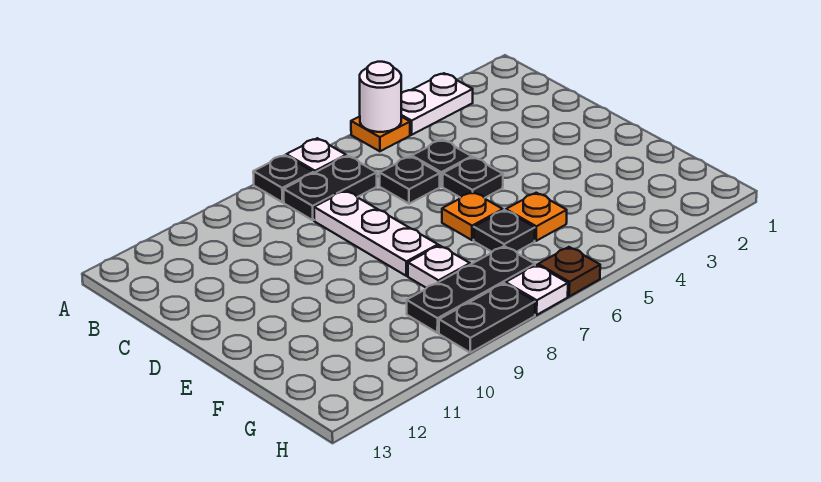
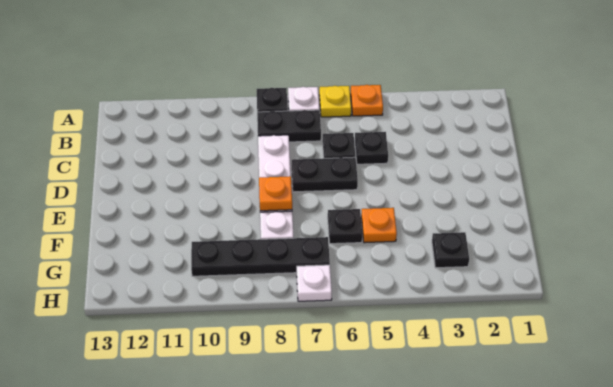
white 1x2 plate [401,73,473,135] -> none
white 1x1 round brick [360,62,401,132] -> none
none -> yellow 1x1 plate [319,86,351,117]
black 1x1 plate [443,157,503,198] -> black 1x1 plate moved to [432,232,469,268]
orange 1x1 plate [442,192,503,240] -> orange 1x1 plate moved to [259,176,292,211]
black 1x3 plate [407,246,535,333] -> black 1x4 plate [191,237,330,276]
brown 1x1 plate [538,247,600,296] -> none
black 1x2 plate [439,283,535,353] -> black 1x2 plate moved to [292,157,358,192]

